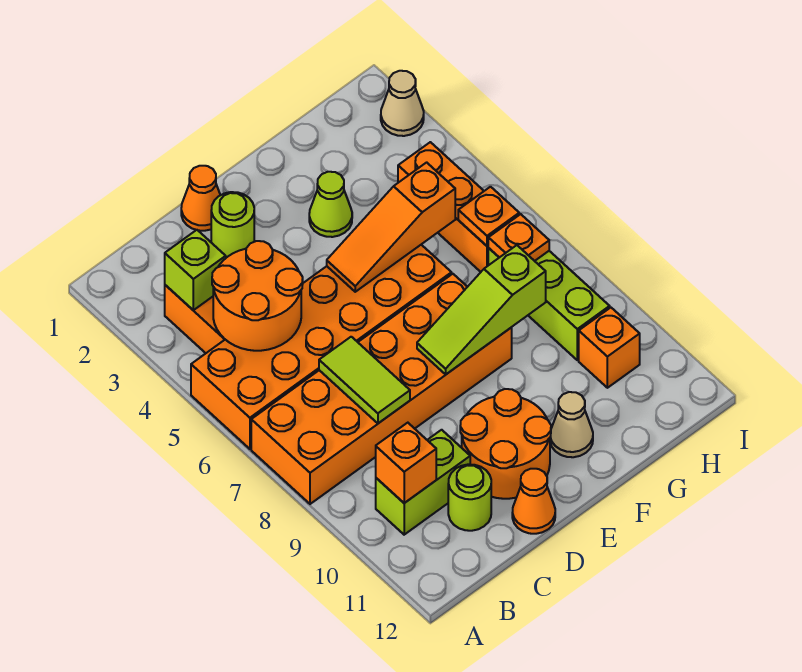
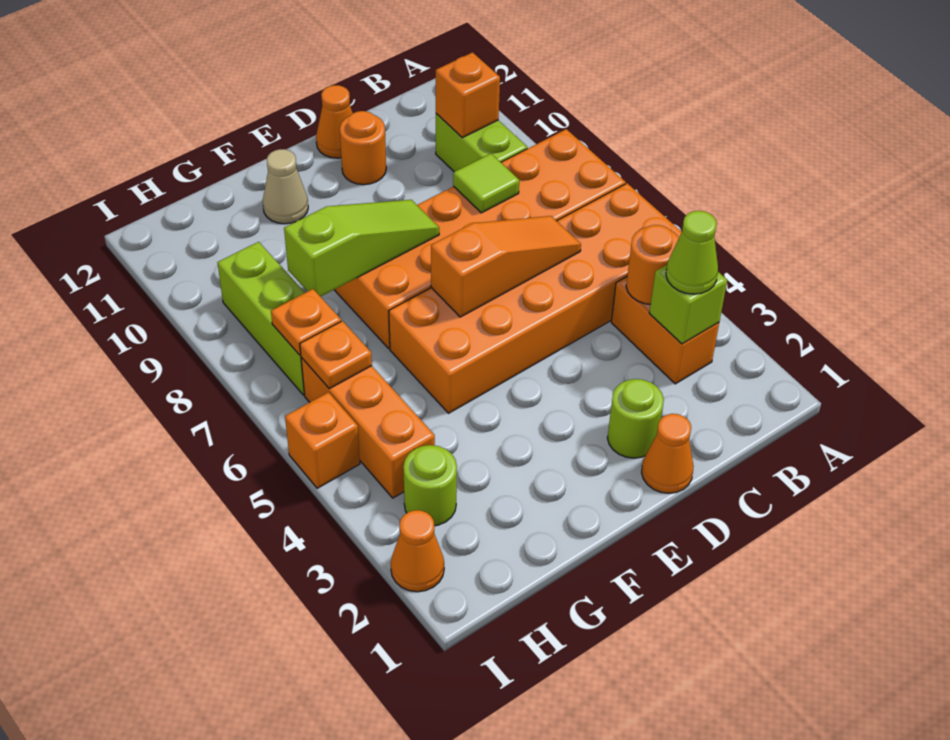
orange 2x2 round brick [212,241,303,351] -> orange 1x1 round brick [626,225,679,304]
lime 1x2 brick [376,430,470,535] -> lime 1x2 brick turned to [436,114,527,172]
lime 1x2 tile [319,337,410,423] -> lime 1x1 tile [453,154,519,213]
lime 1x1 round brick [448,464,491,531] -> lime 1x1 round brick moved to [403,445,457,526]
orange 2x2 round brick [460,389,551,499] -> orange 1x1 round brick [340,111,386,185]
orange 1x3 slope [327,162,455,292] -> orange 1x3 slope moved to [431,216,581,317]
lime 1x1 cone [309,172,352,237] -> lime 1x1 cone moved to [666,211,718,294]
orange 1x1 brick [579,308,640,388] -> orange 1x1 brick moved to [285,392,360,488]
tan 1x1 cone [381,71,424,136] -> orange 1x1 cone [391,510,444,592]

